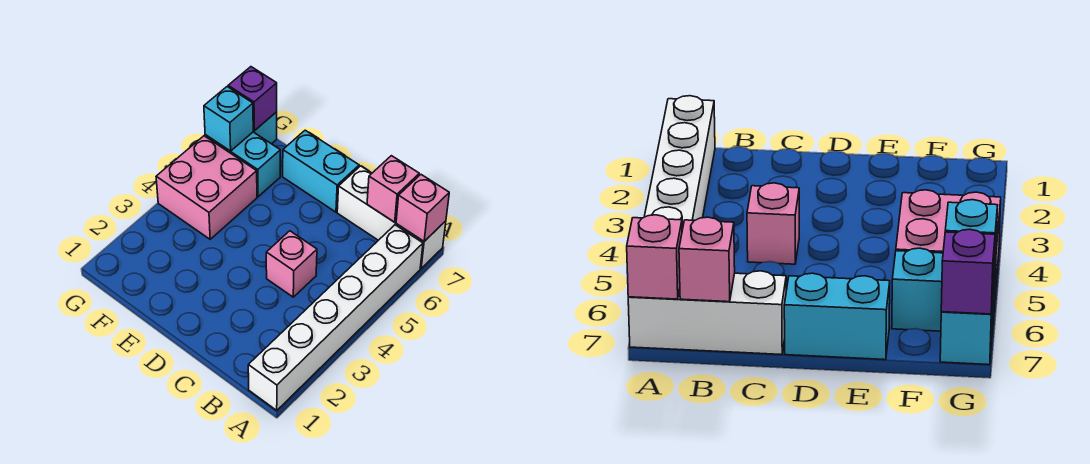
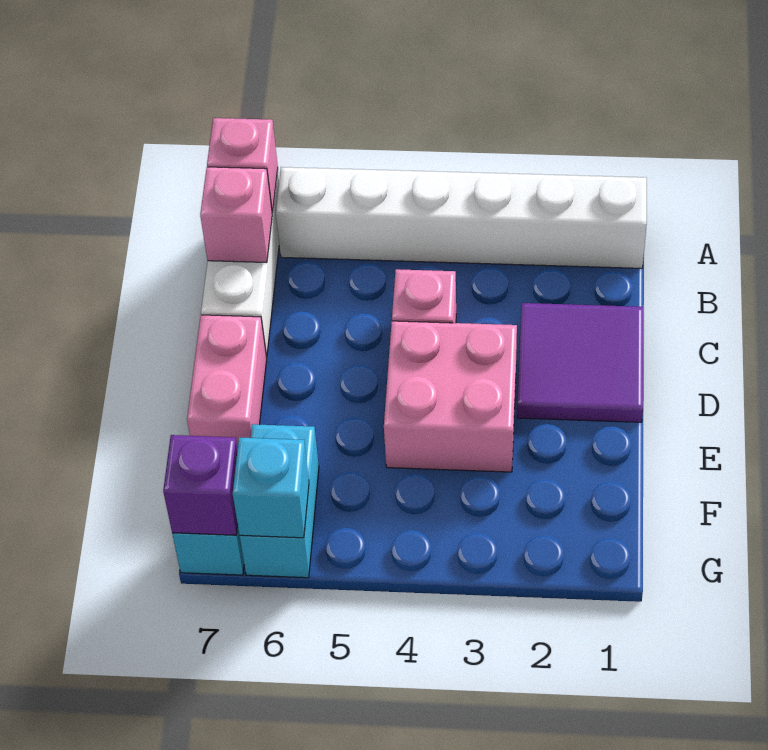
none -> purple 2x2 tile [517,303,644,422]
cyan 1x2 brick [283,130,359,212] -> pink 1x2 brick [187,315,267,448]
pink 2x2 brick [156,136,257,239] -> pink 2x2 brick moved to [384,321,517,472]

